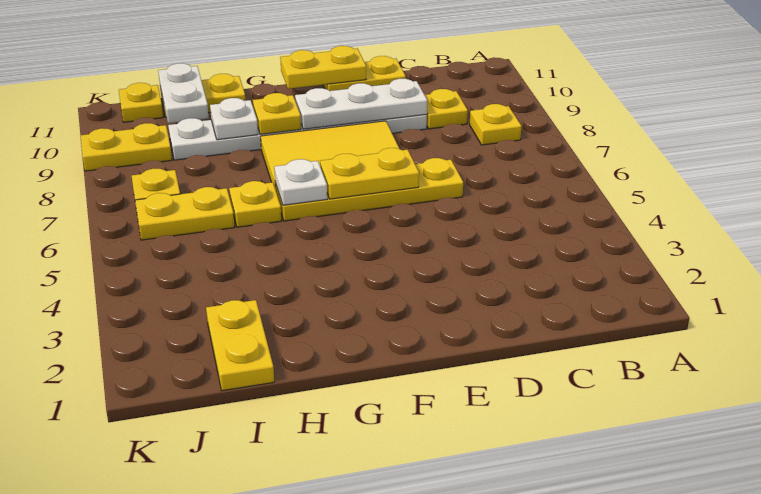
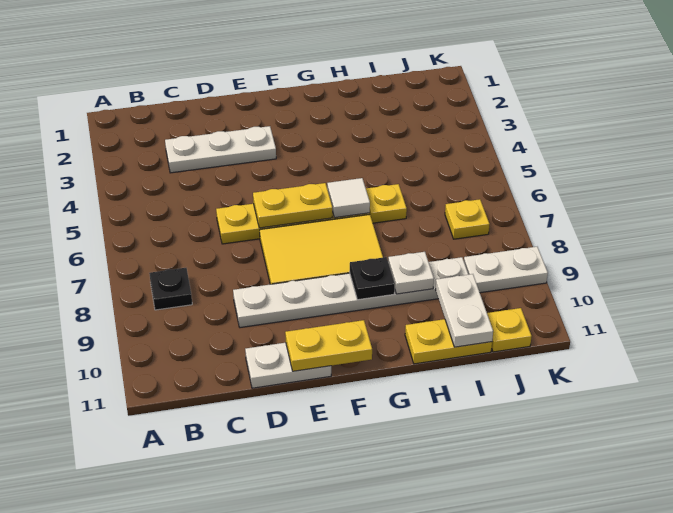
yellow 1x1 plate [470,104,521,145] -> black 1x1 plate [149,268,192,310]
yellow 1x1 plate [425,89,468,129] -> none
white 1x3 plate [295,79,427,129] -> white 1x3 plate moved to [165,126,276,173]
yellow 1x2 plate [323,56,406,91] -> white 1x2 plate [245,343,331,388]
white 1x1 plate [274,159,327,205] -> white 1x1 tile [327,178,370,218]
yellow 1x1 plate [253,93,301,134] -> black 1x1 plate [350,257,395,300]
yellow 1x2 plate [206,300,274,391] -> none
yellow 1x2 plate [135,187,234,240] -> none
yellow 1x2 plate [80,123,172,171] -> white 1x2 plate [464,247,548,293]

